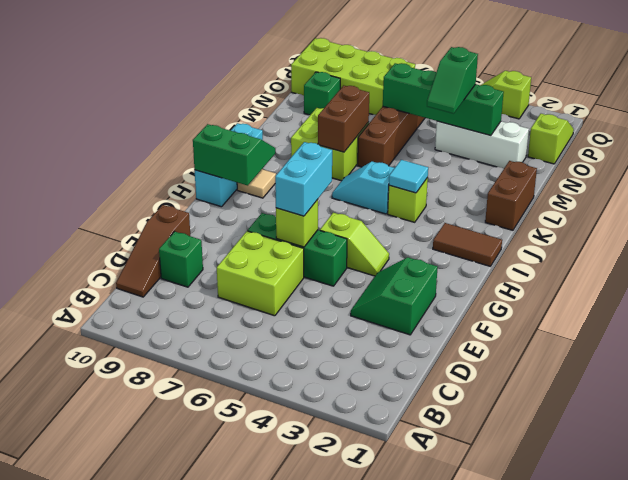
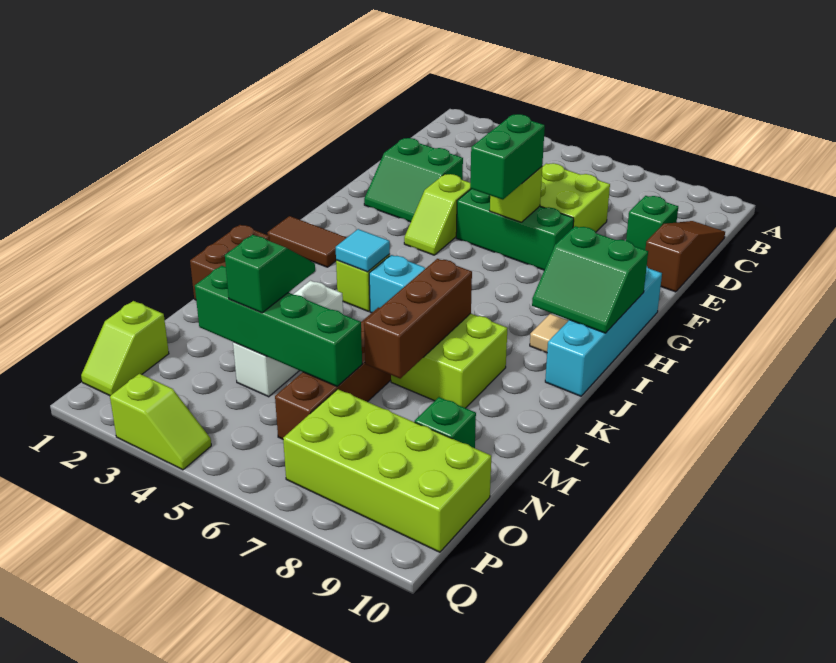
green 2x2 slope [351,257,438,335] -> green 2x2 slope turned to [364,138,463,222]
cyan 1x2 brick [275,142,332,216] -> green 1x2 brick [470,114,545,200]
lime 1x2 slope [320,213,389,276] -> lime 1x2 slope turned to [404,174,471,255]
cyan 1x3 brick [195,123,263,207] -> cyan 1x4 brick [545,267,662,396]
brown 1x2 brick [318,85,369,152] -> brown 1x3 brick [364,259,472,378]
white 1x3 brick [435,121,529,169] -> white 1x3 brick turned to [233,281,343,397]

